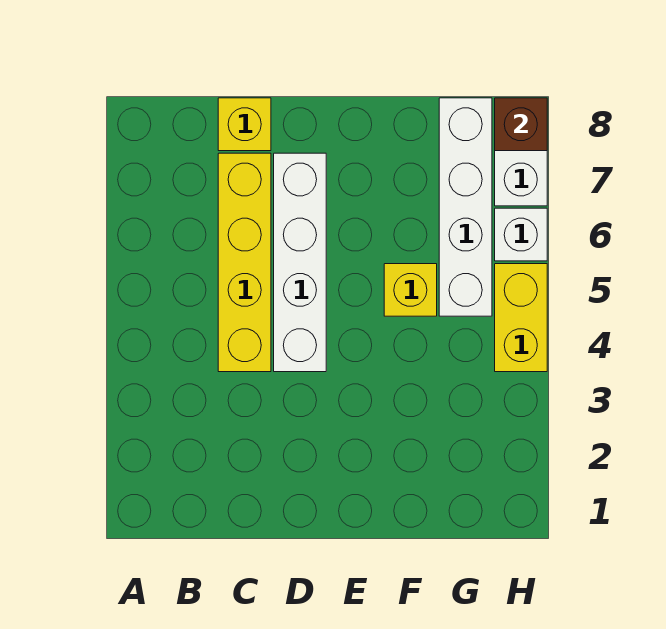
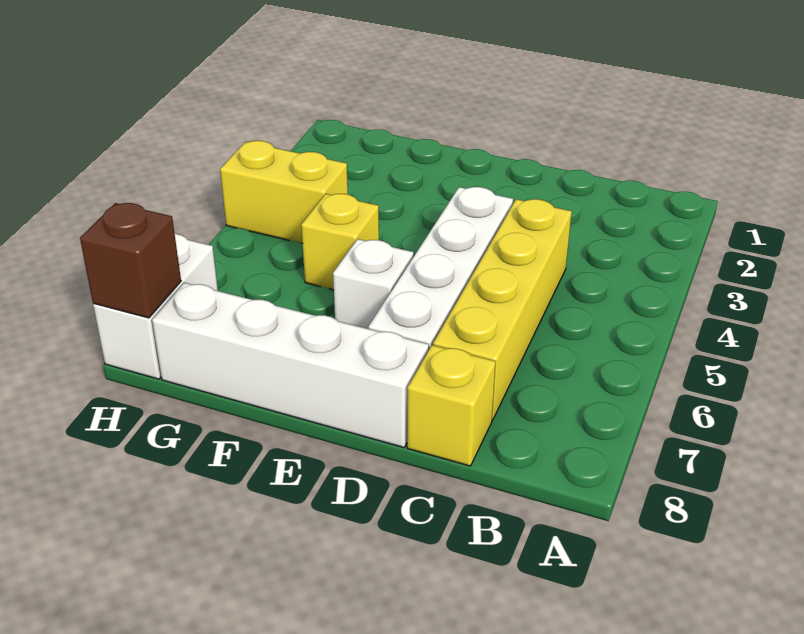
white 1x4 brick [439,98,492,316] -> white 1x4 brick turned to [152,283,429,447]
yellow 1x2 brick [495,264,547,372] -> yellow 1x2 brick turned to [220,141,348,244]
white 1x1 brick [495,208,547,261] -> white 1x1 brick moved to [333,239,414,329]

